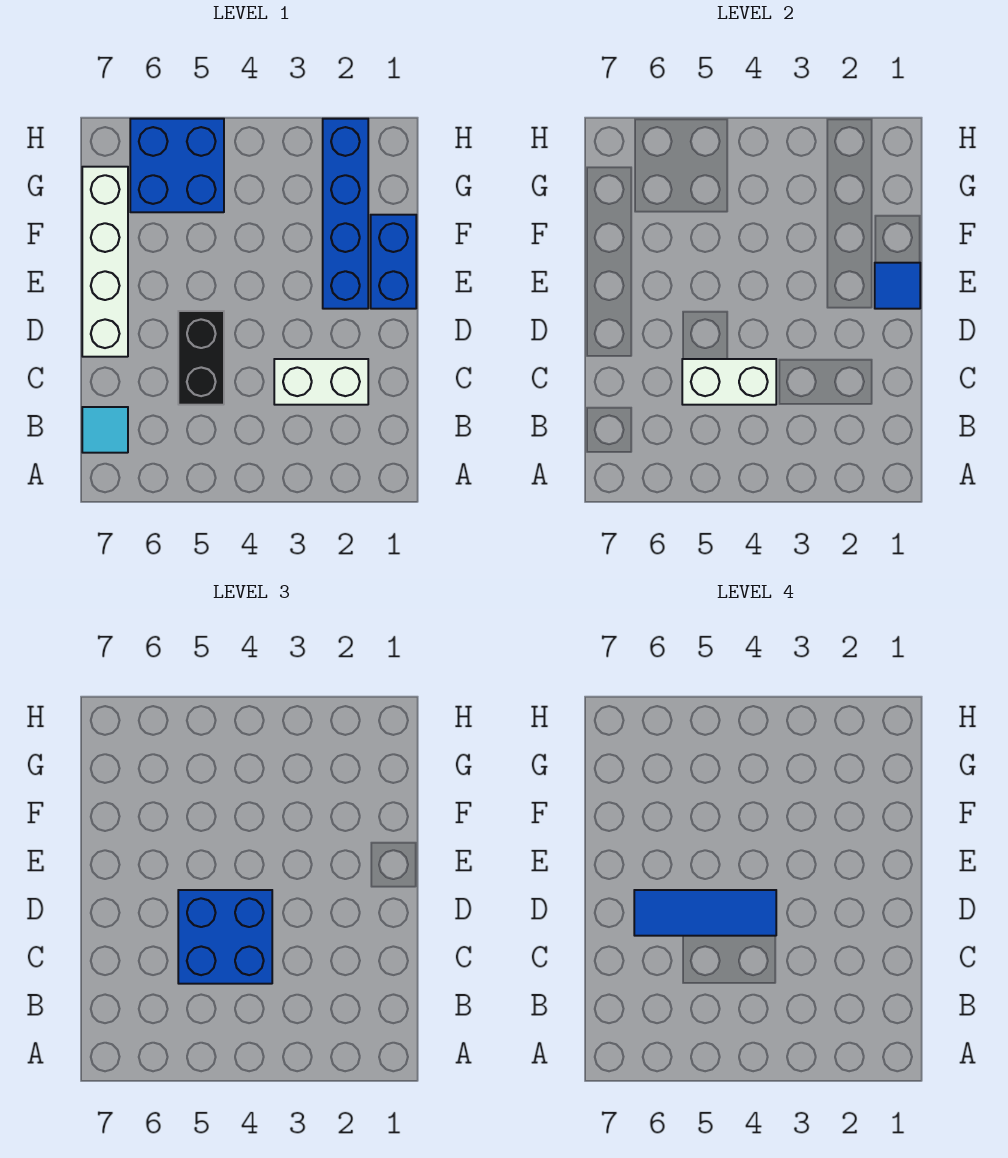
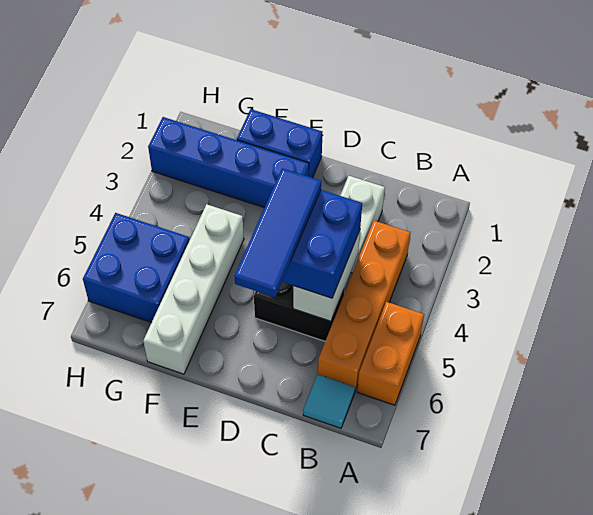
none -> orange 1x2 brick [357,302,424,405]
none -> orange 1x4 brick [318,221,410,391]
white 1x4 brick [82,167,128,357] -> white 1x4 brick turned to [143,204,244,374]
blue 1x1 tile [875,263,920,309] -> none

